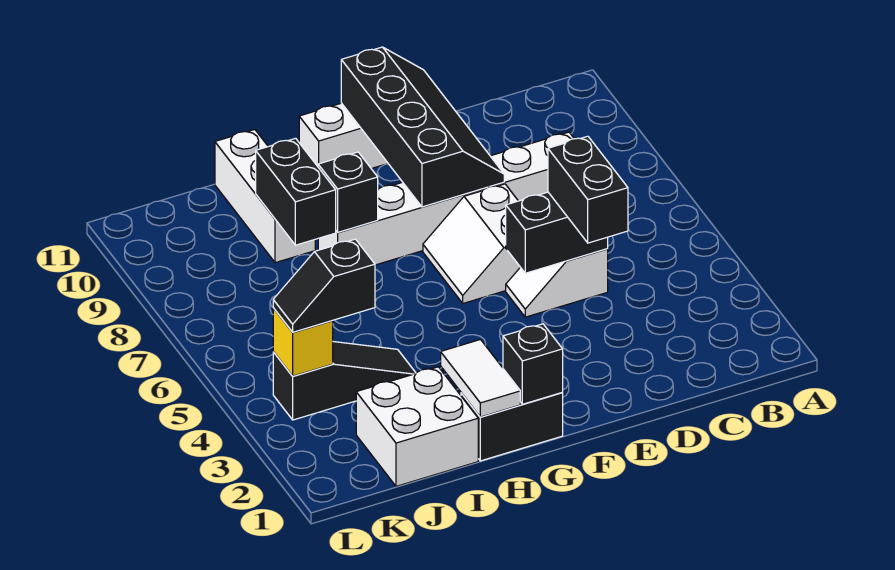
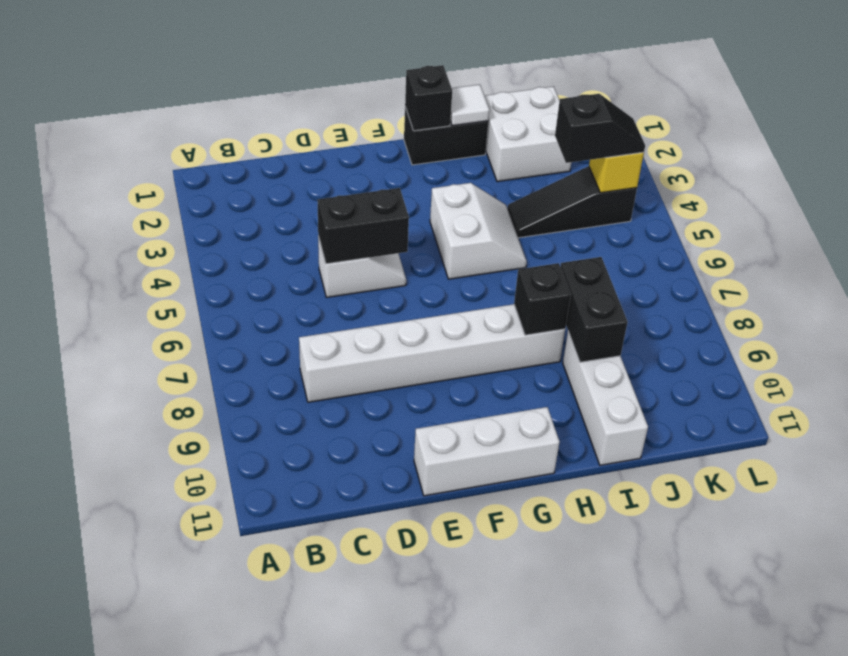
black 1x2 brick [548,136,628,243] -> none
white 2x2 slope [423,184,520,303] -> white 2x2 slope moved to [430,183,527,279]
black 2x4 slope [341,47,504,207] -> none
white 1x2 tile [441,340,520,417] -> white 1x1 tile [450,85,489,126]

